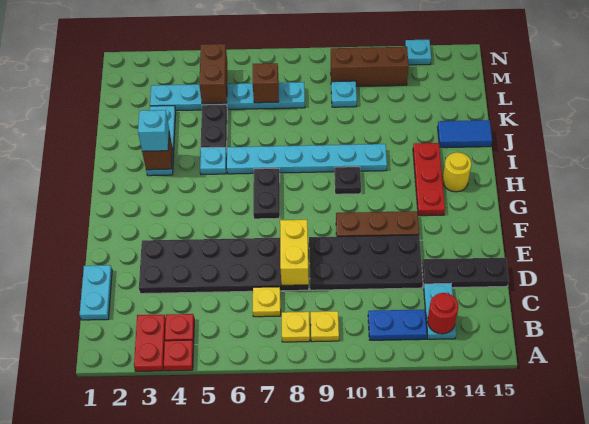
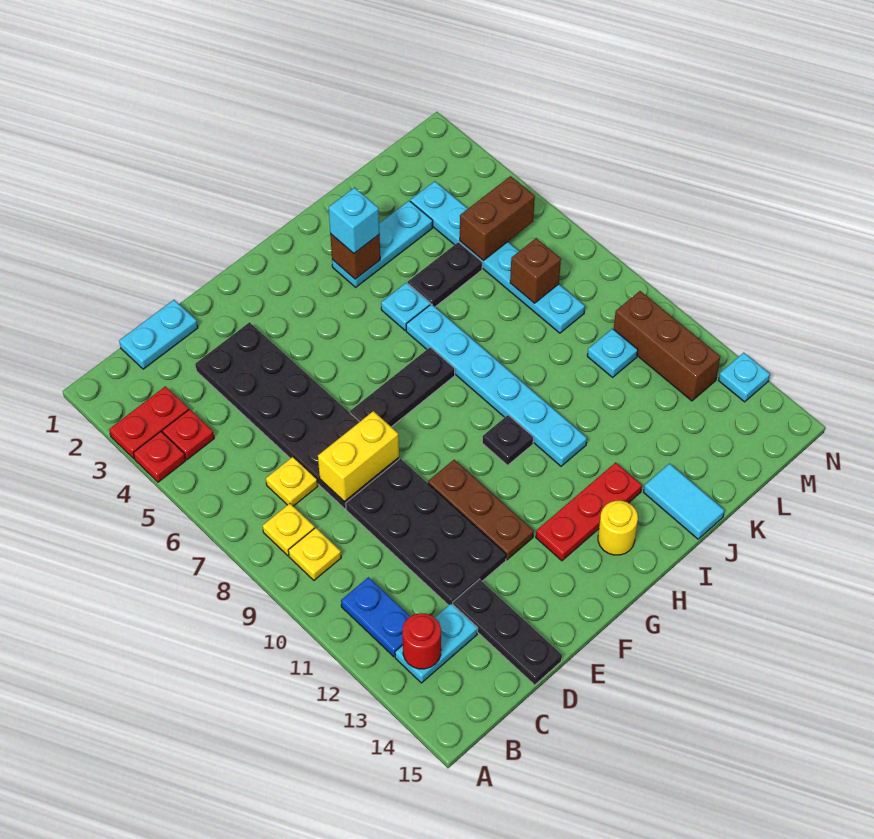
black 1x2 plate [253,168,280,219] -> black 1x3 plate [350,347,455,427]
blue 1x2 tile [438,120,492,148] -> cyan 1x2 tile [644,464,724,539]

